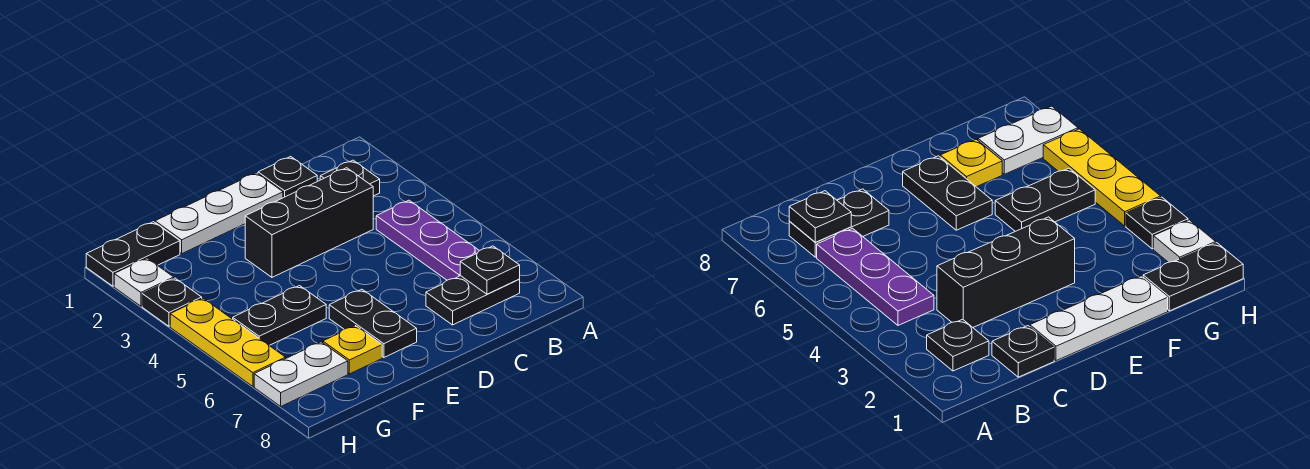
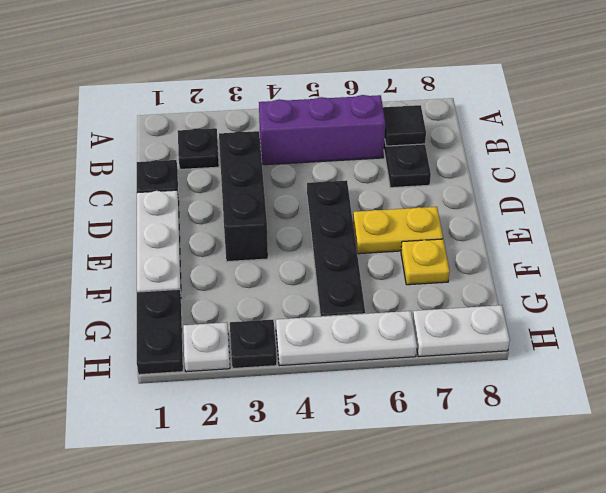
purple 1x3 plate [376,200,479,280] -> purple 1x3 brick [259,95,385,165]
black 1x1 plate [460,246,520,294] -> black 1x1 tile [383,105,426,146]
black 1x2 plate [329,289,417,358] -> yellow 1x2 plate [353,207,443,254]
black 1x2 plate [233,286,326,345] -> black 1x4 plate [307,180,365,317]
white 1x2 plate [254,342,348,406] -> white 1x2 plate turned to [413,305,510,357]
yellow 1x3 plate [170,298,286,386] -> white 1x3 plate [276,311,417,366]

